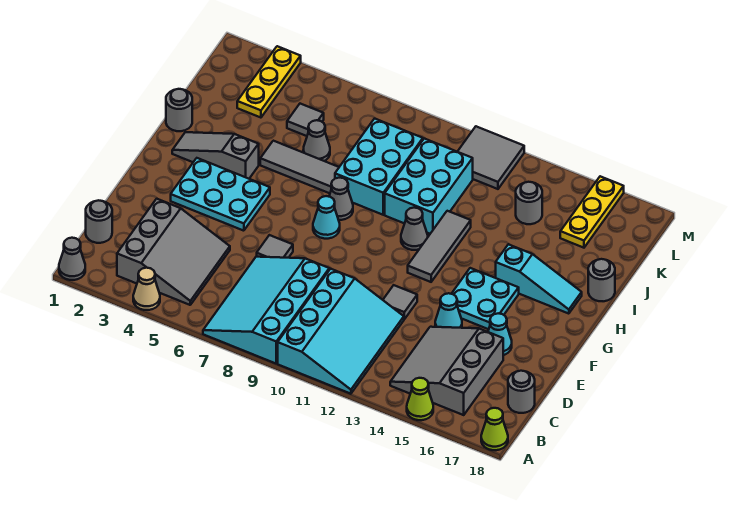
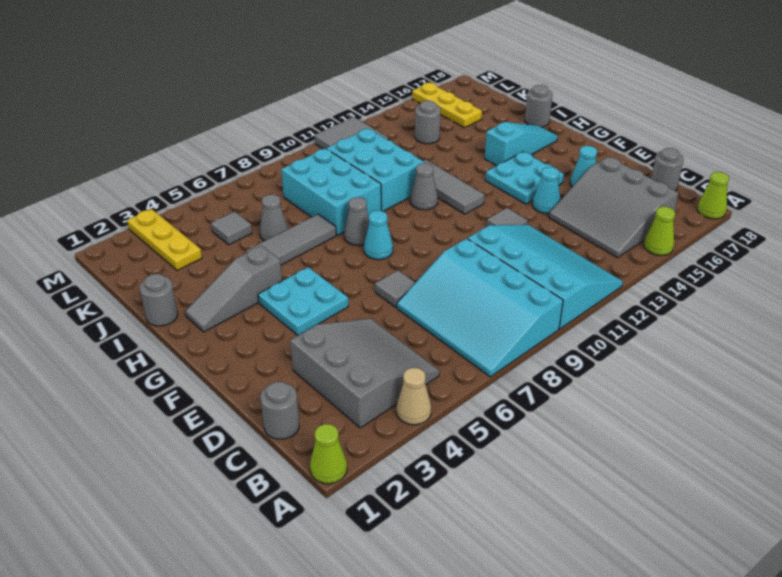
grey 1x1 cone [59,238,85,280] -> lime 1x1 cone [310,424,347,484]
cyan 2x3 plate [171,158,270,231] -> cyan 2x2 plate [258,267,348,335]

